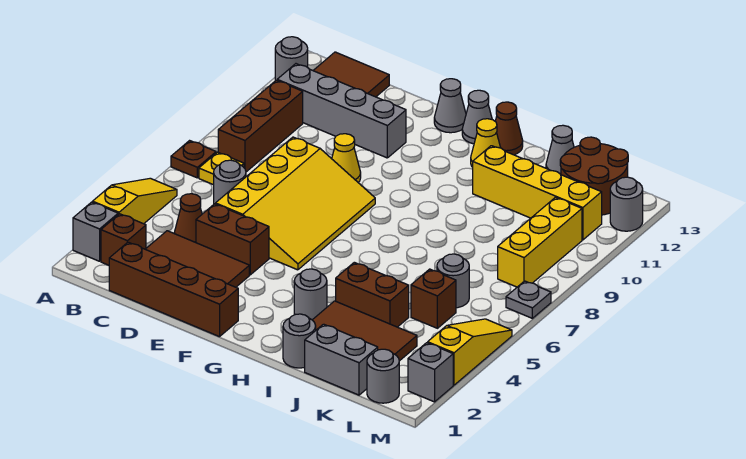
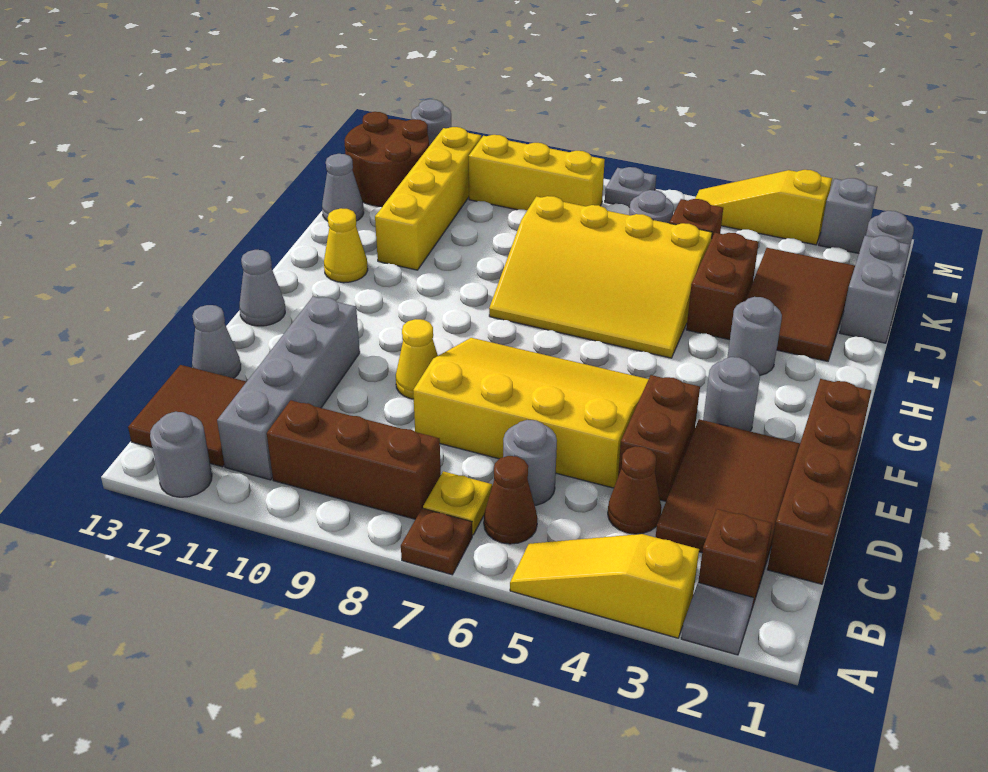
grey 1x1 brick [73,202,118,261] -> grey 1x1 tile [681,583,754,655]
grey 1x1 cone [462,90,492,144] -> grey 1x1 cone moved to [192,305,241,378]
none -> yellow 3x4 slope [489,196,712,358]
brown 1x1 cone [495,102,523,155] -> brown 1x1 cone moved to [484,456,537,544]
grey 1x1 round brick [283,314,316,368] -> grey 1x1 round brick moved to [703,357,760,431]

